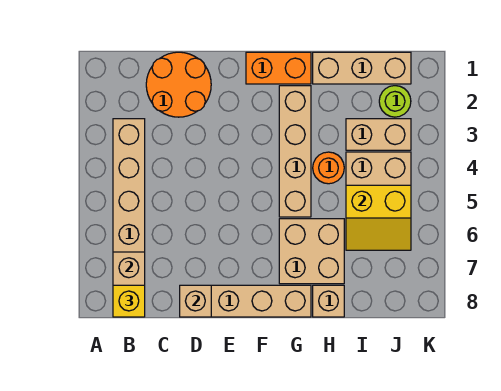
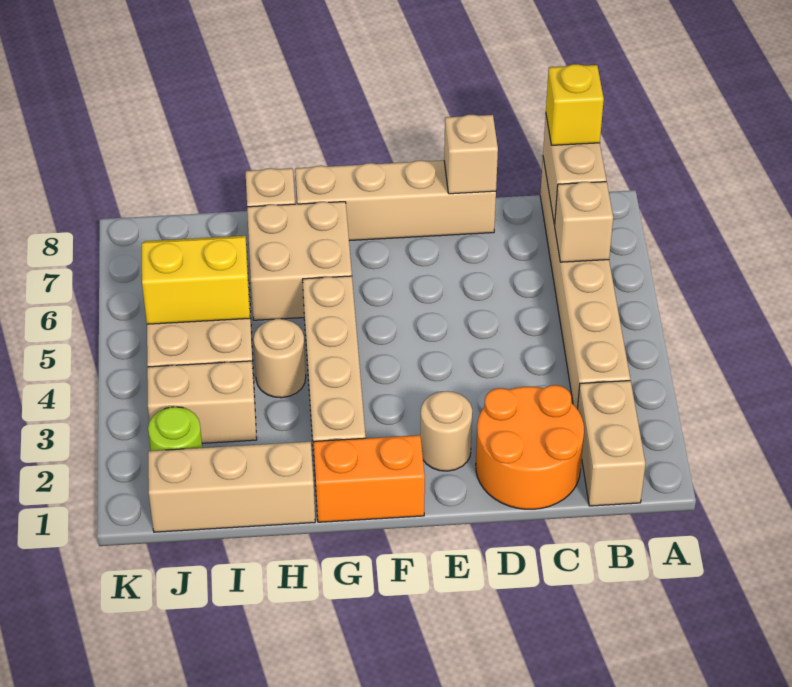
none -> tan 1x2 brick [577,381,646,506]
none -> tan 1x1 brick [555,182,613,262]
none -> tan 1x1 round brick [420,391,472,471]
orange 1x1 round brick [313,152,344,184] -> tan 1x1 round brick [254,319,306,398]

